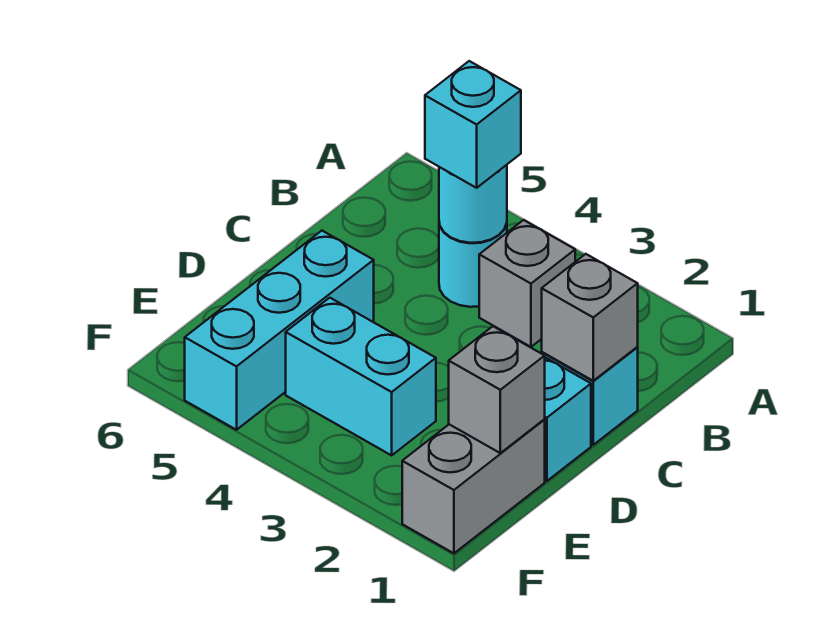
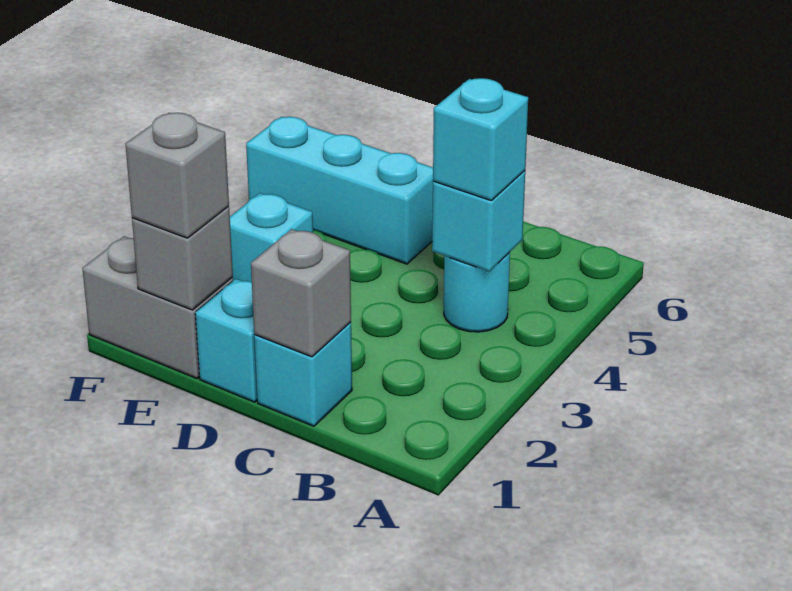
grey 1x1 brick [479,220,575,347] -> grey 1x1 brick moved to [126,113,229,238]
cyan 1x1 round brick [439,165,507,243] -> cyan 1x1 brick [432,171,525,271]
cyan 1x2 brick [286,298,436,455] -> cyan 1x1 brick [230,193,313,282]

